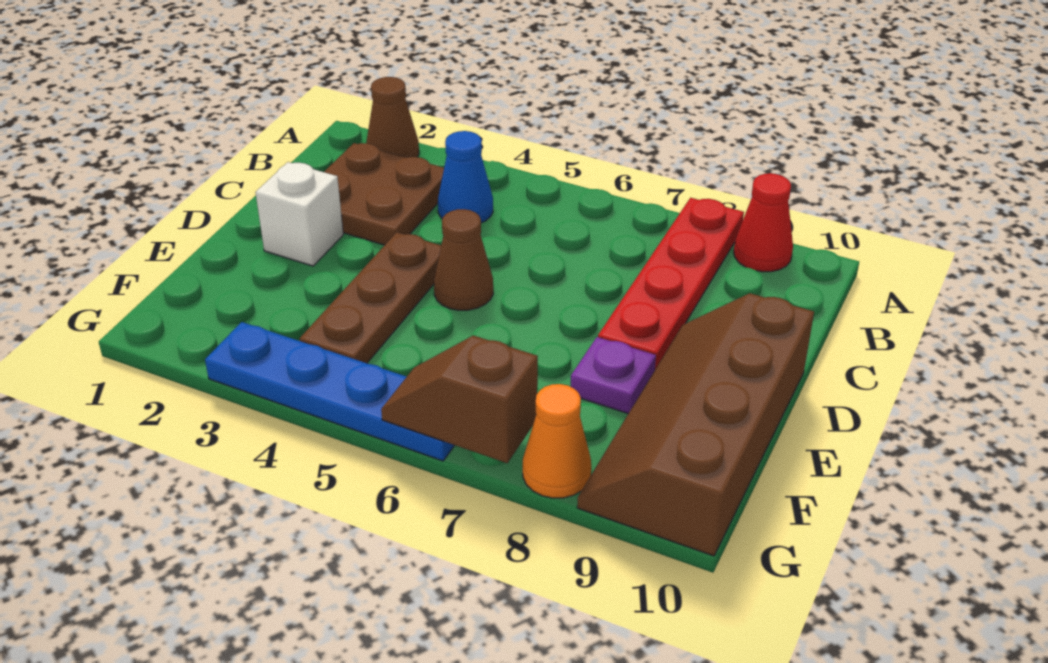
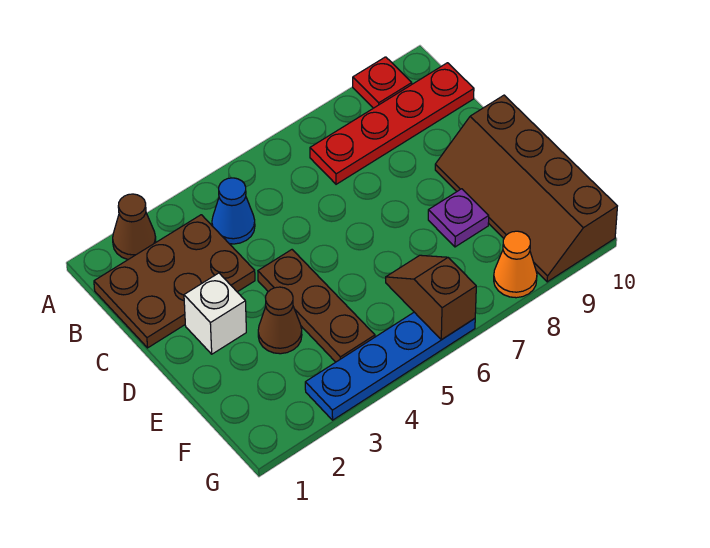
red 1x4 plate [598,198,744,369] -> red 1x4 plate turned to [310,63,474,184]
red 1x1 cone [734,173,793,272] -> red 1x1 plate [353,57,412,108]
brown 2x2 plate [324,143,444,245] -> brown 2x3 plate [94,215,255,348]
brown 1x1 cone [434,209,493,310] -> brown 1x1 cone moved to [258,287,302,354]
brown 1x2 slope [381,335,538,463] -> brown 1x2 slope turned to [386,255,476,340]

